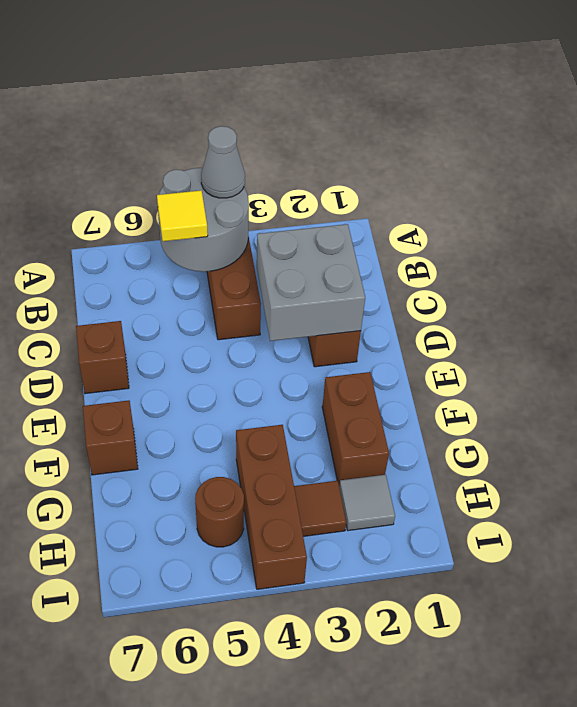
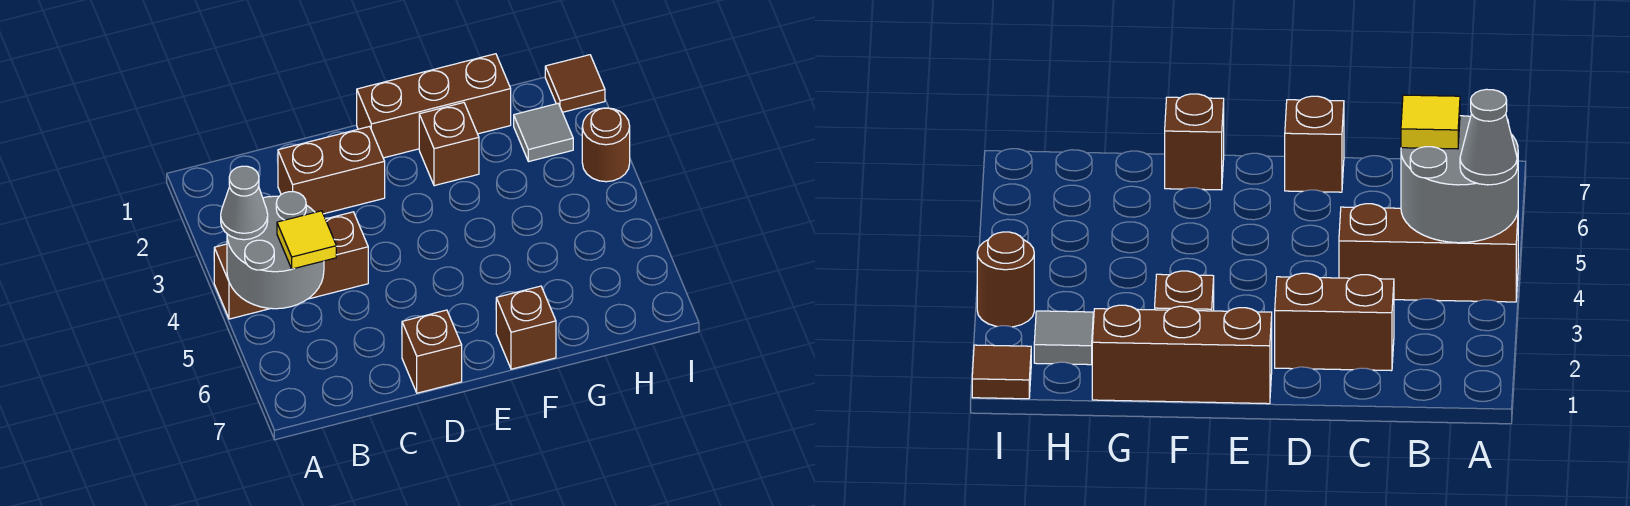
grey 2x2 brick [257,224,365,341] -> none
brown 1x2 brick [322,372,389,485] -> brown 1x1 brick [419,103,479,186]
brown 1x3 brick [236,425,307,589] -> brown 1x3 brick moved to [357,54,511,158]
brown 1x1 tile [294,481,346,536] -> brown 1x1 tile moved to [545,55,605,112]
brown 1x1 round brick [195,477,244,547] -> brown 1x1 round brick moved to [582,108,630,182]

